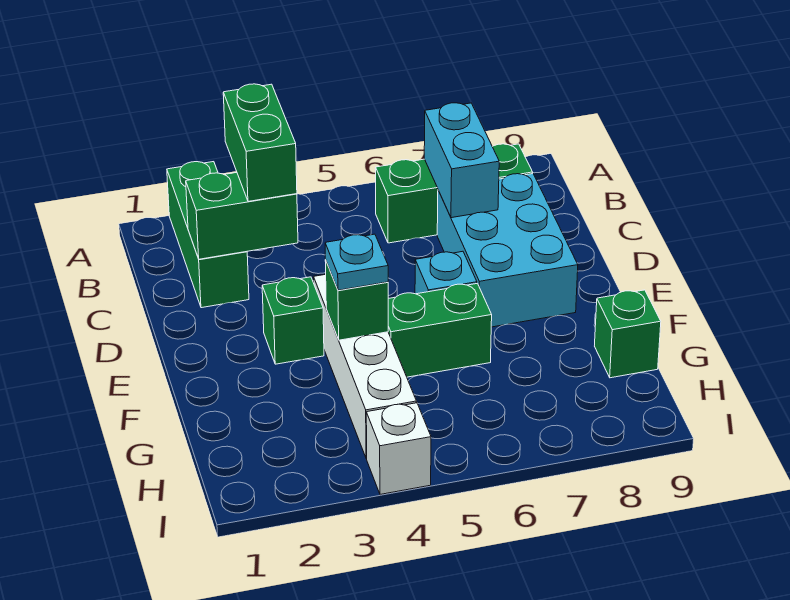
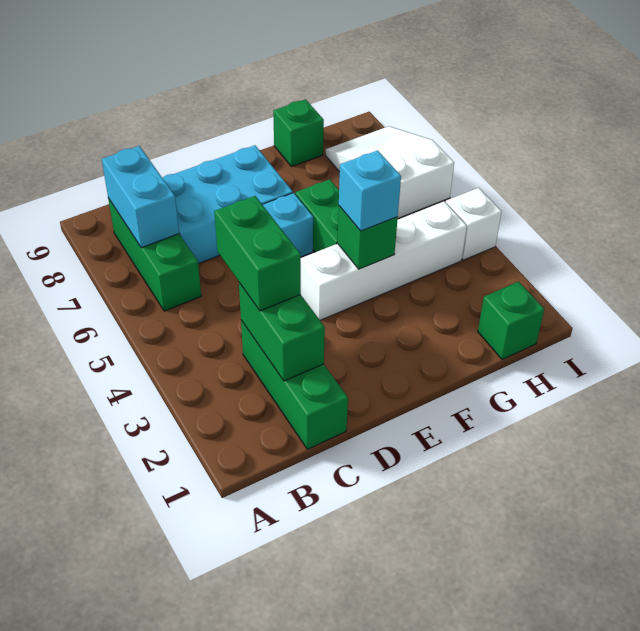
green 1x3 brick [167,162,249,308] -> green 1x3 brick turned to [241,320,348,449]
green 1x2 brick [223,84,297,201] -> green 1x2 brick turned to [214,196,301,311]
cyan 1x2 brick [424,103,499,218] -> cyan 1x2 brick turned to [102,146,179,248]
green 1x1 brick [262,277,324,364] -> green 1x1 brick moved to [478,281,544,359]
cyan 1x1 plate [325,234,388,290] -> cyan 1x1 brick [339,150,401,231]
none -> white 2x3 slope [326,126,454,218]

